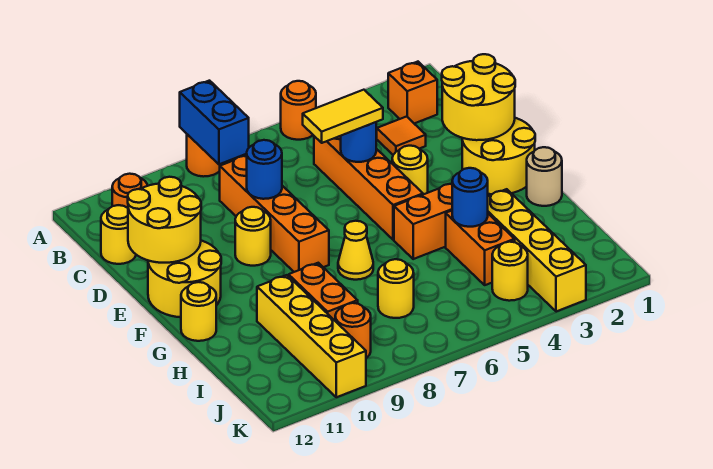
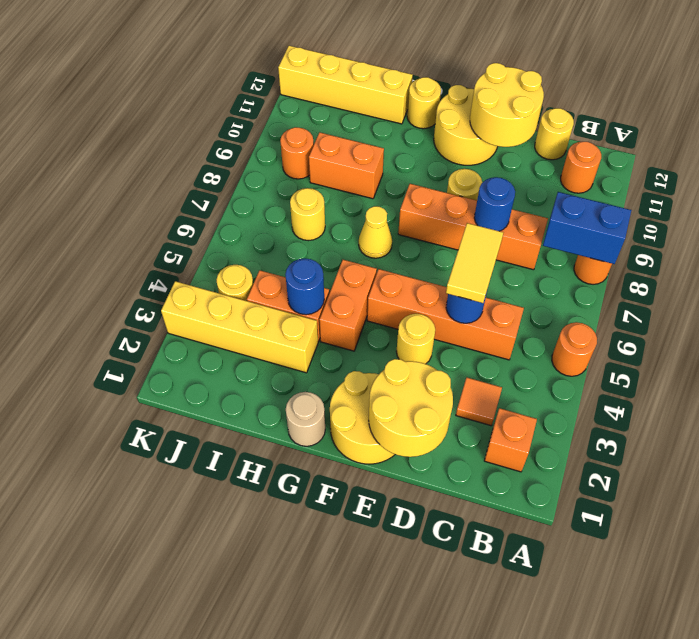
yellow 1x4 brick [257,275,366,397] -> yellow 1x4 brick moved to [278,46,413,124]

